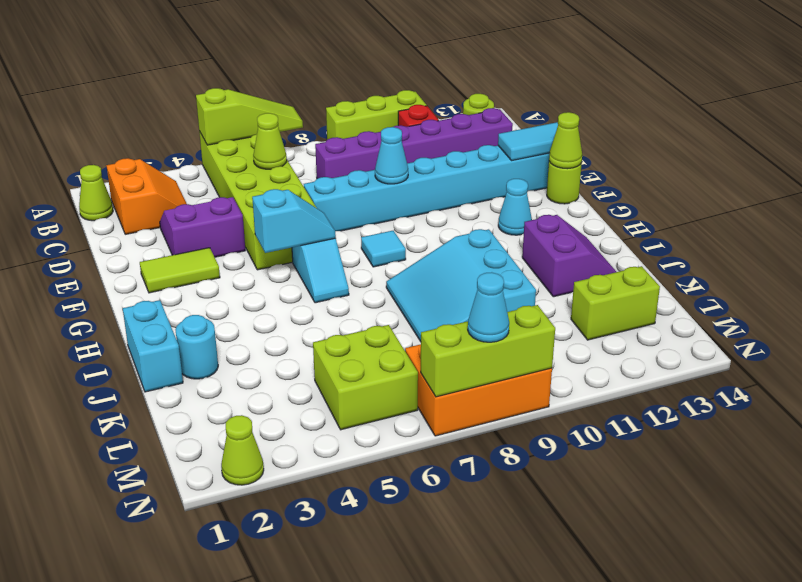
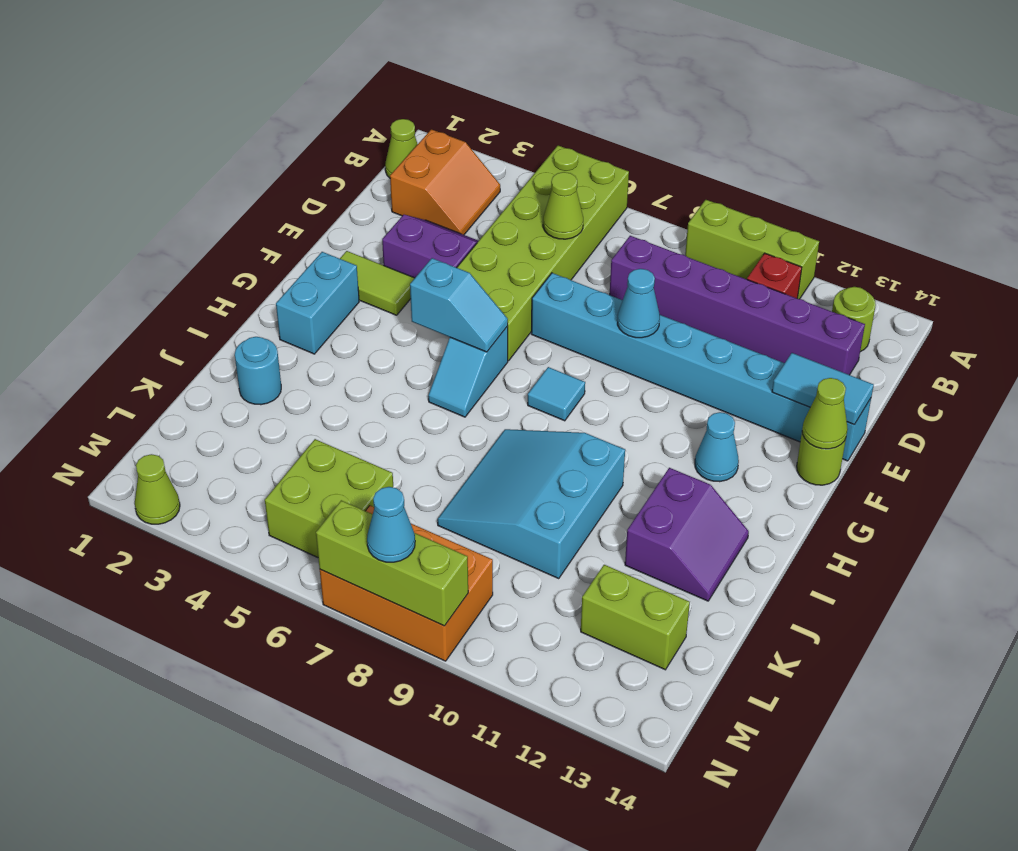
lime 1x3 slope [196,88,303,145] -> none
cyan 1x2 brick [123,300,183,392] -> cyan 1x2 brick moved to [276,252,359,354]

